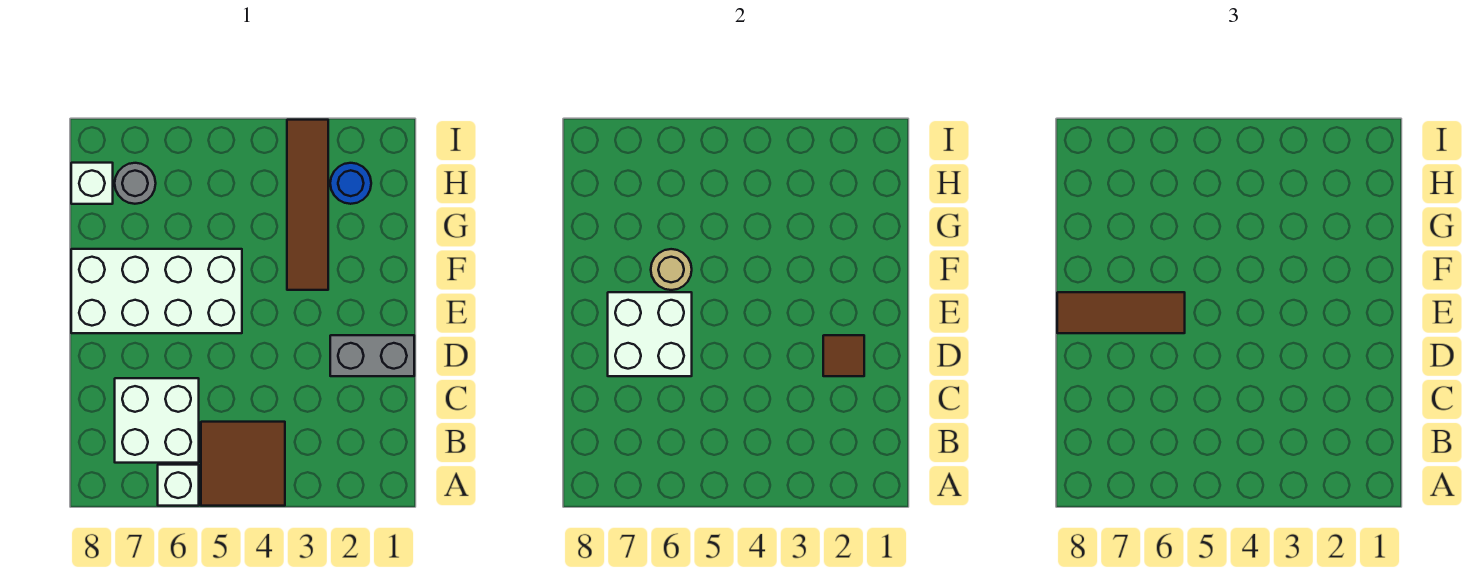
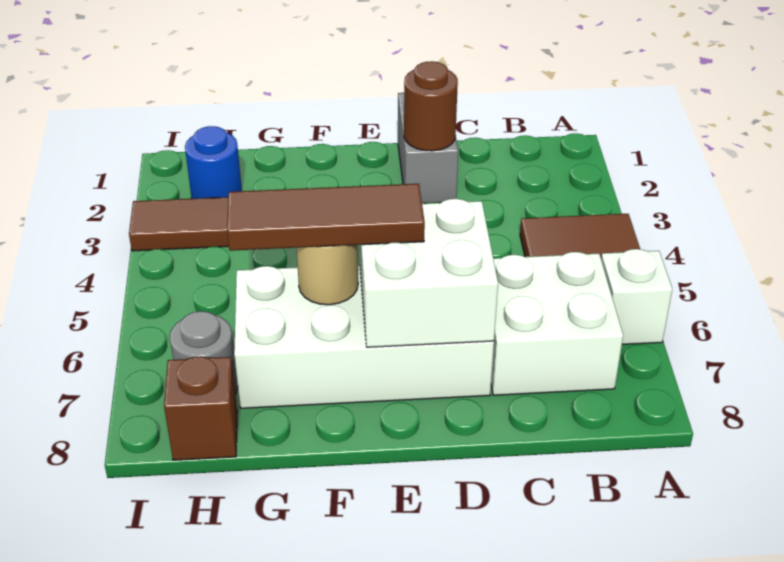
brown 1x1 tile [823,335,864,376] -> brown 1x1 round brick [404,61,458,151]
white 2x4 brick [71,249,242,333] -> white 2x4 brick turned to [234,265,494,408]
brown 1x3 tile [1057,292,1185,333] -> brown 1x3 tile turned to [227,184,425,251]
white 1x1 brick [71,163,113,204] -> brown 1x1 brick [164,357,237,460]

